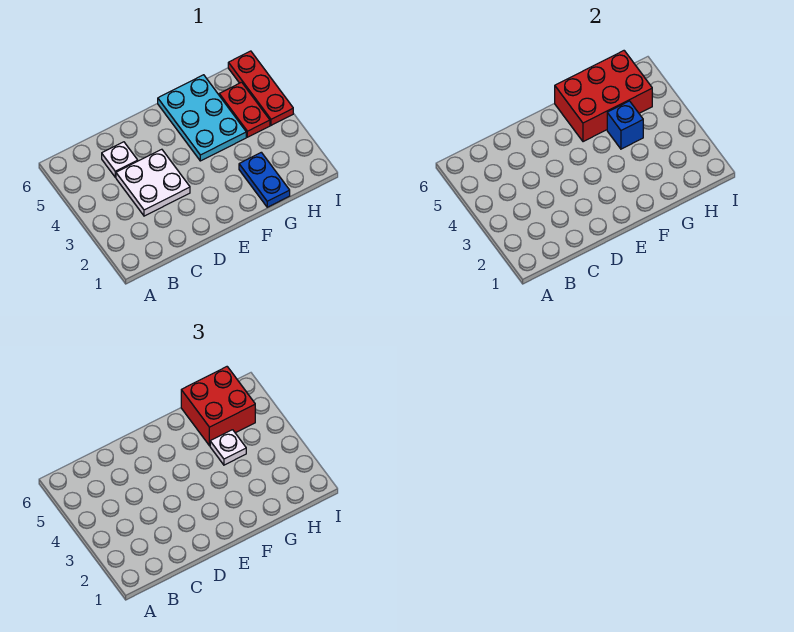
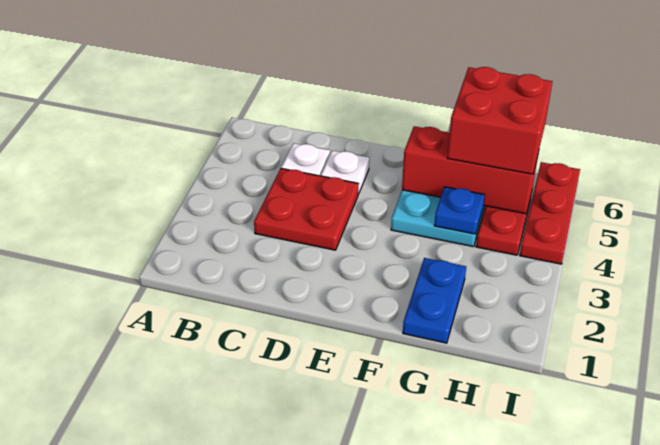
white 2x2 plate [116,149,190,216] -> red 2x2 plate [254,169,358,250]
red 2x3 brick [555,51,652,142] -> red 1x3 brick [402,126,539,214]
blue 1x1 brick [607,101,643,149] -> blue 1x1 plate [434,187,485,234]
white 1x1 plate [210,430,246,465] -> white 1x1 plate moved to [321,151,369,194]

